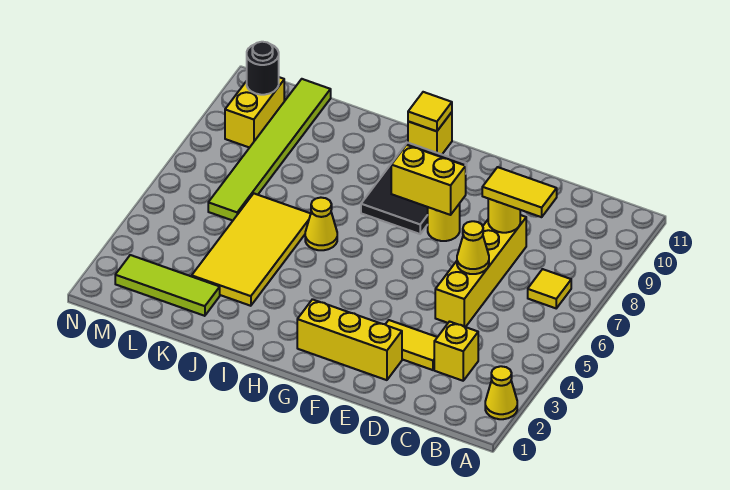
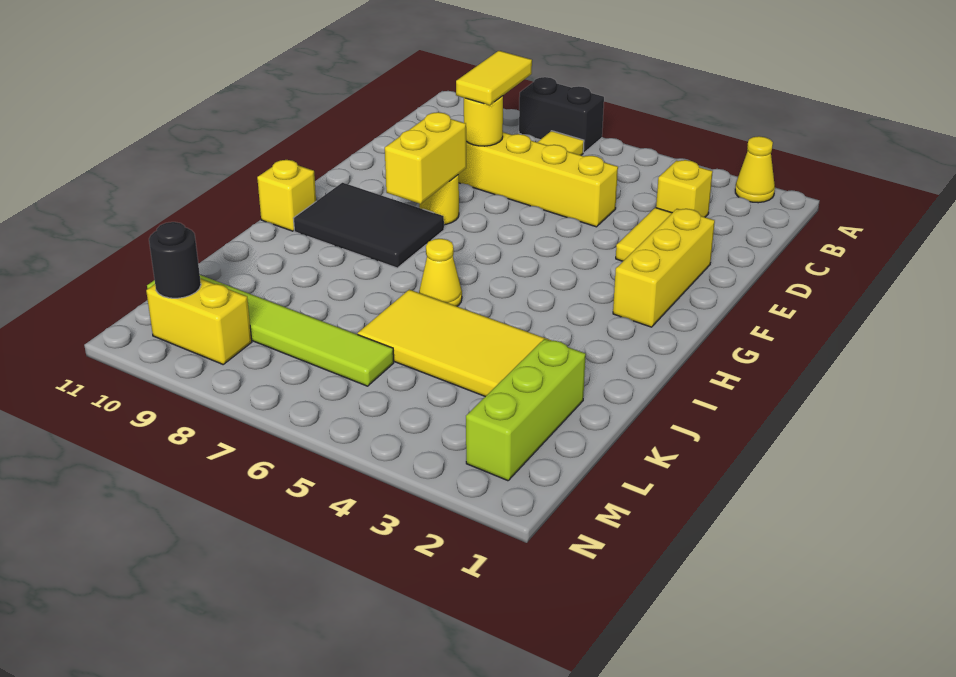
none -> black 1x2 brick [519,77,604,153]
yellow 1x1 cone [457,221,489,274] -> none
yellow 1x1 tile [408,92,452,131] -> none
lime 1x3 tile [115,255,220,316] -> lime 1x3 brick [466,339,586,481]

